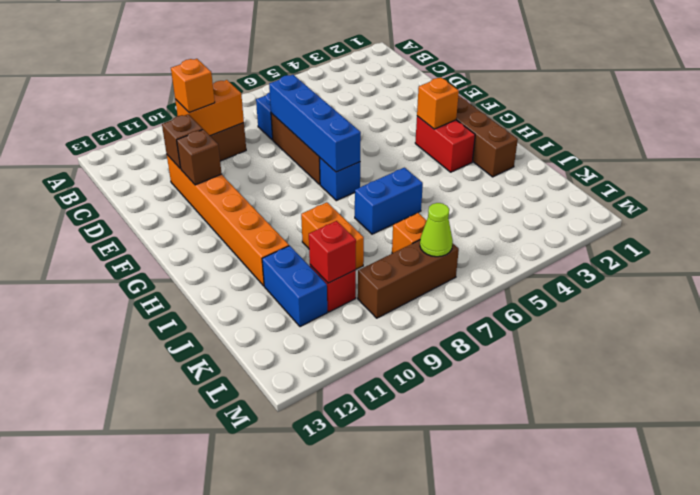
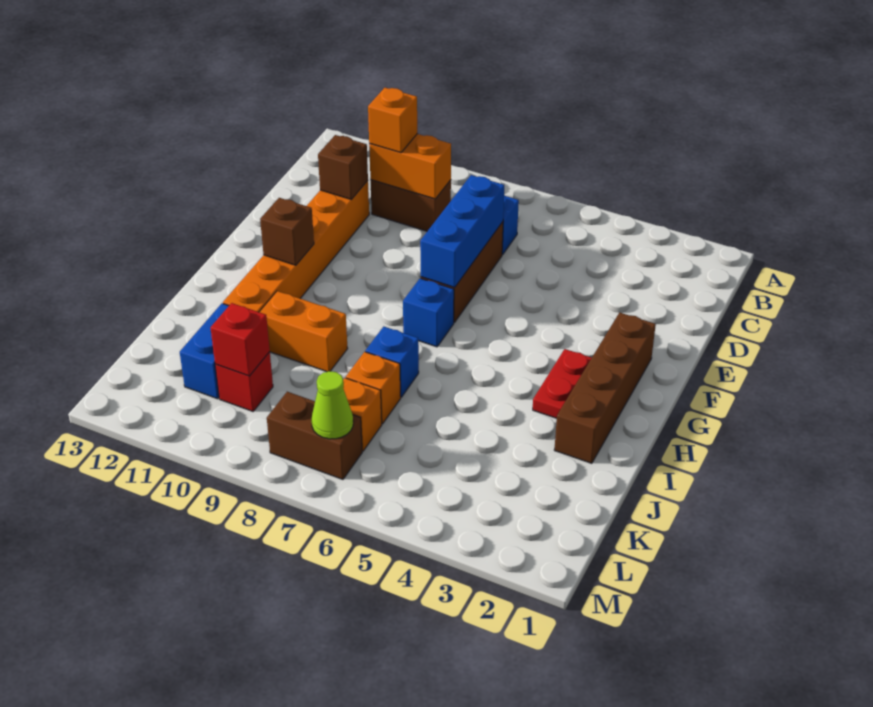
blue 1x4 brick [269,75,361,172] -> blue 1x3 brick [420,175,504,287]
brown 1x1 brick [177,129,222,185] -> brown 1x1 brick moved to [260,198,314,265]
red 1x2 brick [415,116,475,172] -> red 1x2 plate [533,349,591,418]
orange 1x1 brick [417,77,459,129] -> orange 1x1 brick moved to [346,352,401,424]
blue 1x2 brick [355,168,423,234] -> blue 1x1 brick [365,327,419,397]
orange 1x2 brick [301,202,364,269] -> orange 1x2 brick turned to [260,291,348,372]
brown 1x3 brick [358,240,459,318] -> brown 1x2 brick [267,392,362,479]

